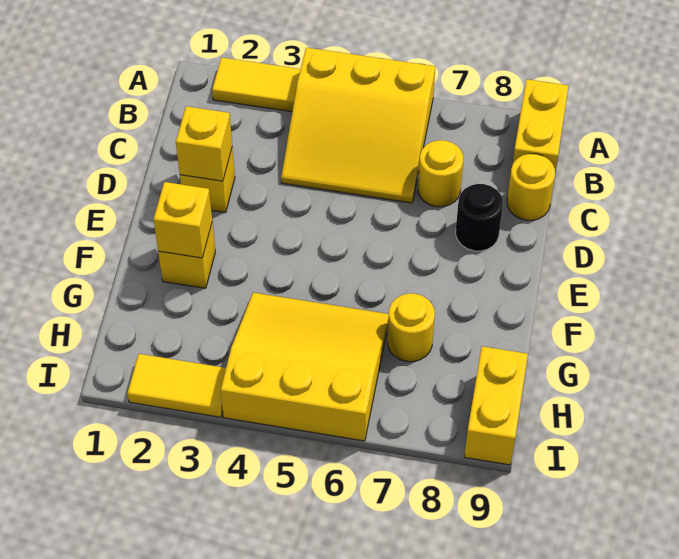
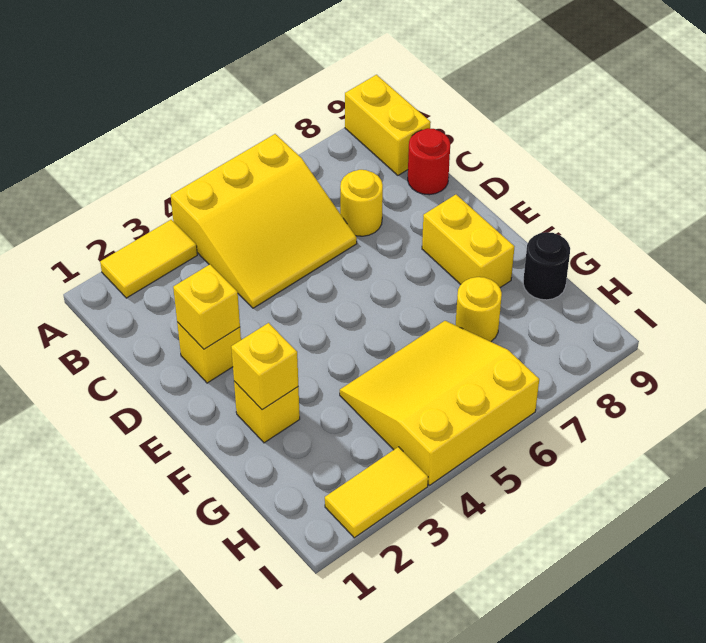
yellow 1x1 round brick [507,154,555,220] -> red 1x1 round brick [408,128,450,195]
black 1x1 round brick [456,184,503,251] -> black 1x1 round brick moved to [523,232,570,300]
yellow 1x2 brick [464,346,528,465] -> yellow 1x2 brick moved to [422,195,514,288]

